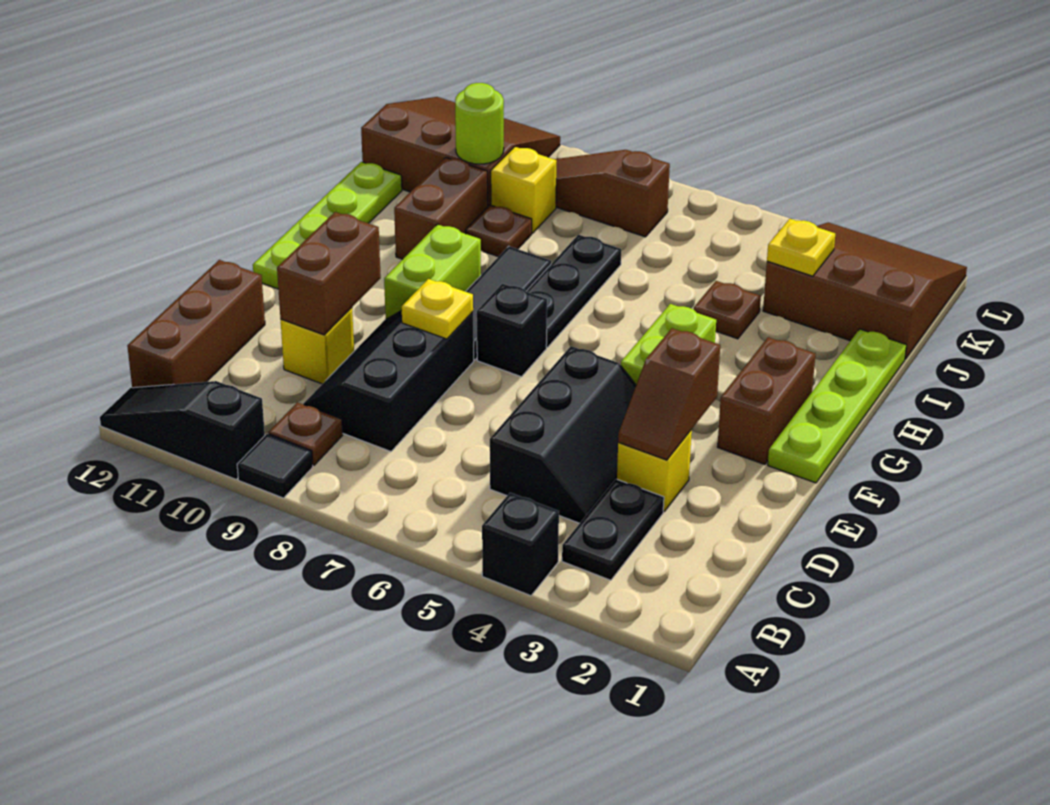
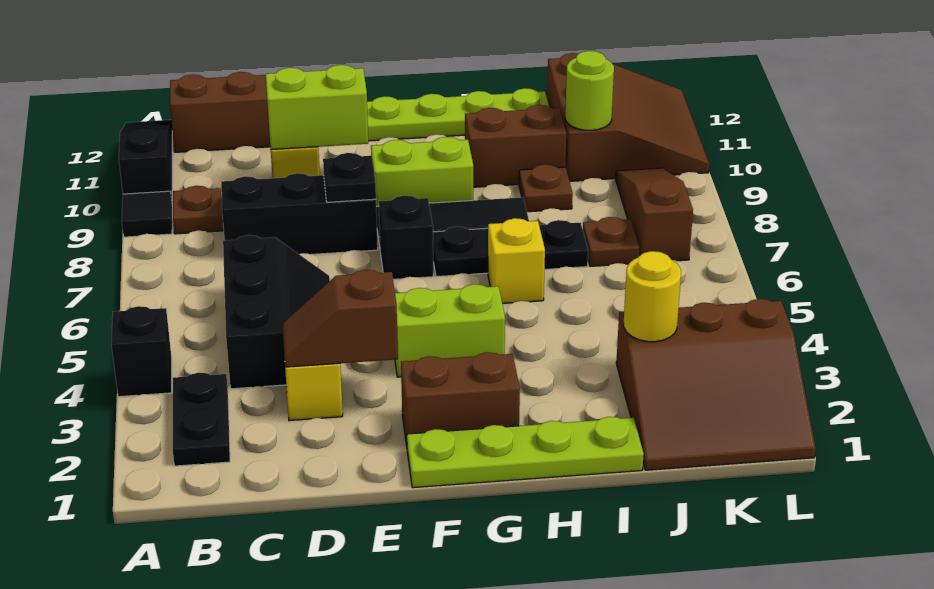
black 1x2 plate [562,479,664,580] -> black 1x2 plate turned to [173,373,230,466]
black 2x3 slope [490,346,636,523] -> black 2x3 slope turned to [223,235,330,389]
brown 1x2 brick [277,212,381,335] -> lime 1x2 brick [266,65,368,150]
yellow 1x1 plate [402,279,473,339] -> black 1x1 plate [323,153,376,202]
brown 1x1 plate [694,281,761,339] -> brown 1x1 plate moved to [583,217,639,266]
brown 3x3 slope [763,222,967,359] -> brown 3x3 slope turned to [616,299,816,470]
yellow 1x1 plate [767,219,835,276] -> yellow 1x1 round brick [624,251,681,342]
yellow 1x1 brick [491,147,557,233] -> yellow 1x1 brick moved to [488,218,545,303]

